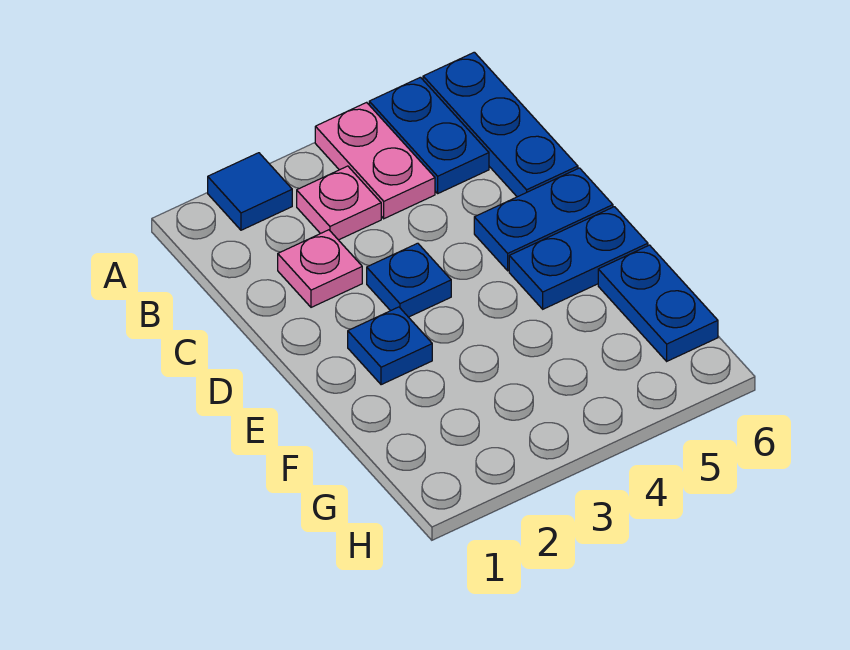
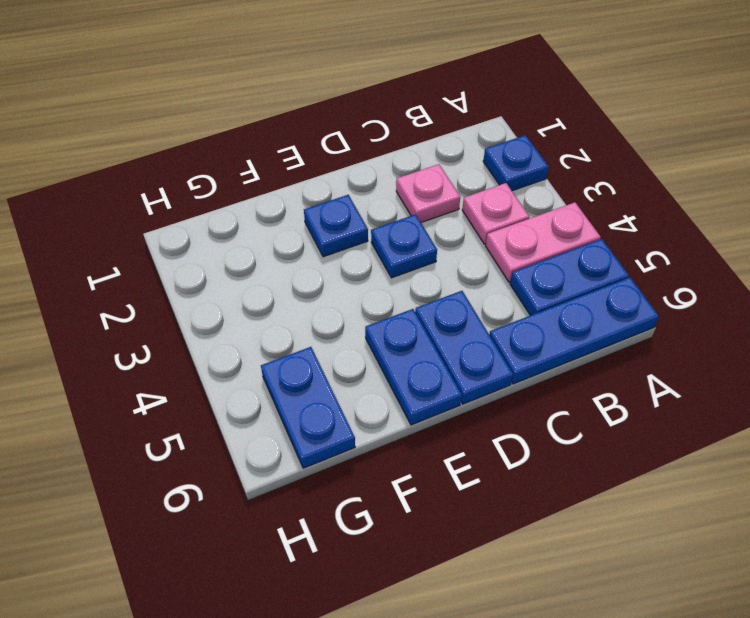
blue 1x1 tile [208,153,292,230] -> blue 1x1 plate [483,135,549,191]
blue 1x2 plate [598,245,718,361] -> blue 1x2 plate turned to [261,347,355,468]

